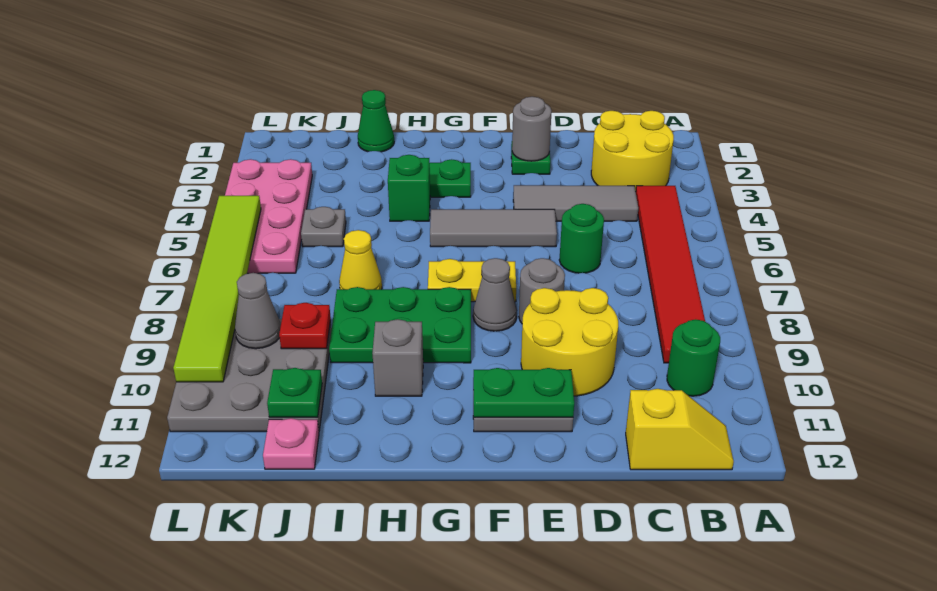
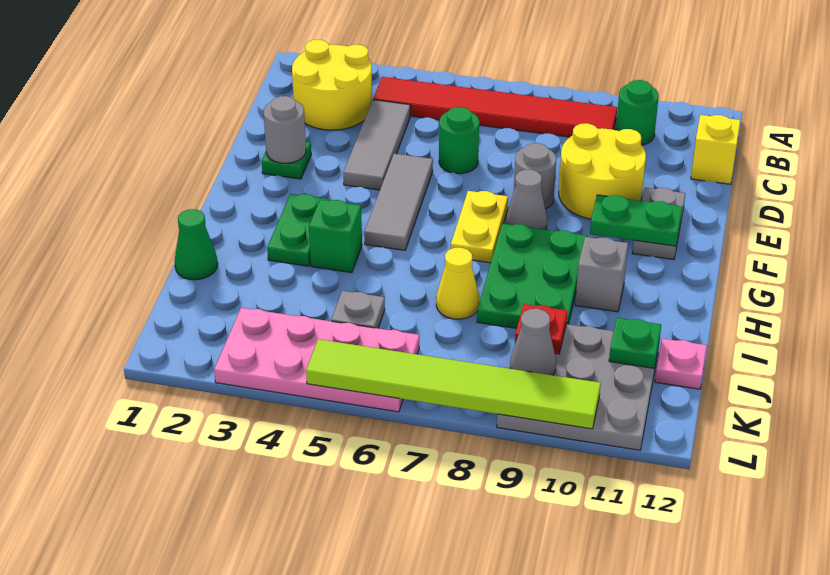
green 1x2 plate [473,368,574,417] -> green 1x2 plate turned to [590,195,682,246]

